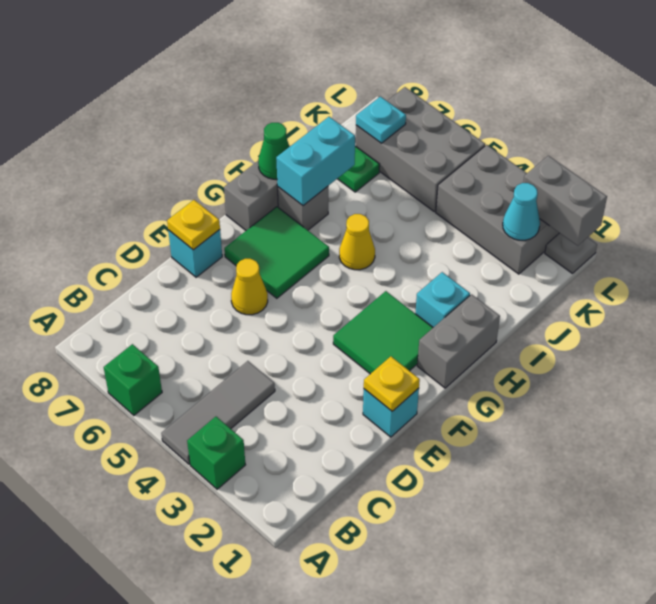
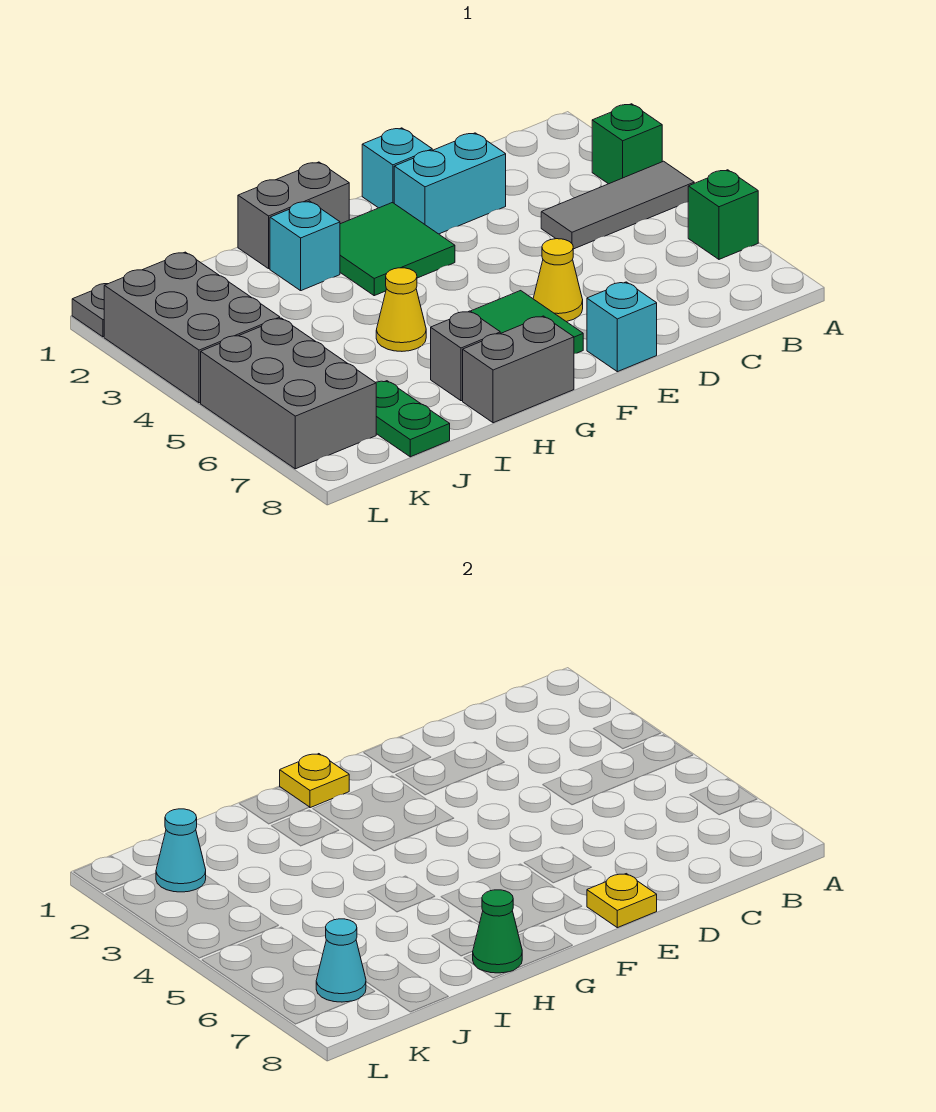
yellow 1x1 plate [364,356,420,411] -> yellow 1x1 plate moved to [280,754,349,808]
cyan 1x2 brick [276,117,355,206] -> cyan 1x2 brick moved to [394,133,506,234]
cyan 1x1 plate [356,97,406,143] -> cyan 1x1 cone [316,919,366,1002]
grey 1x2 brick [523,156,607,246] -> none

